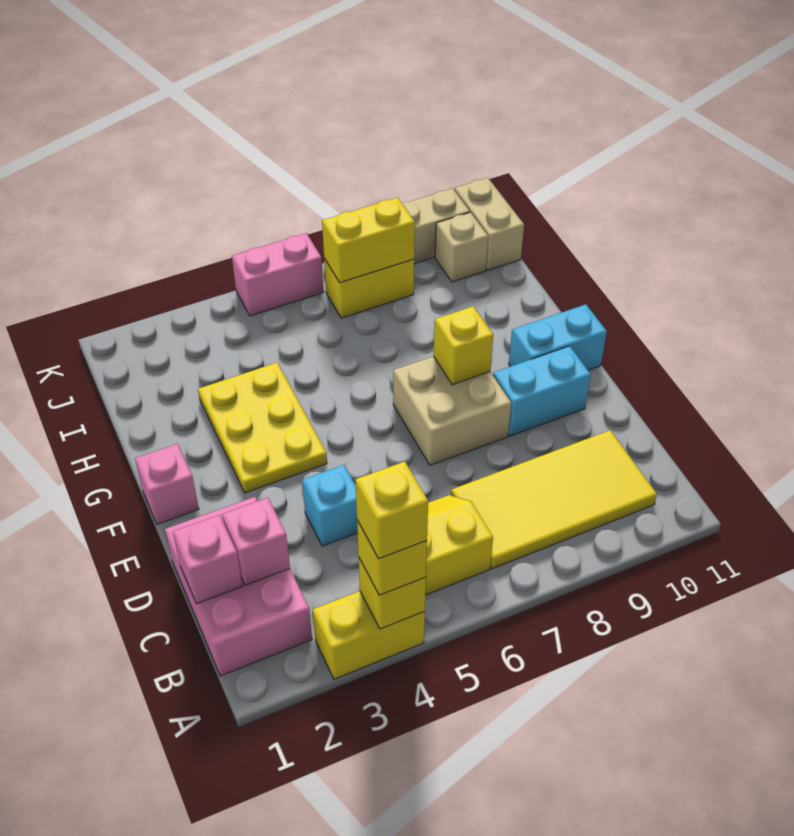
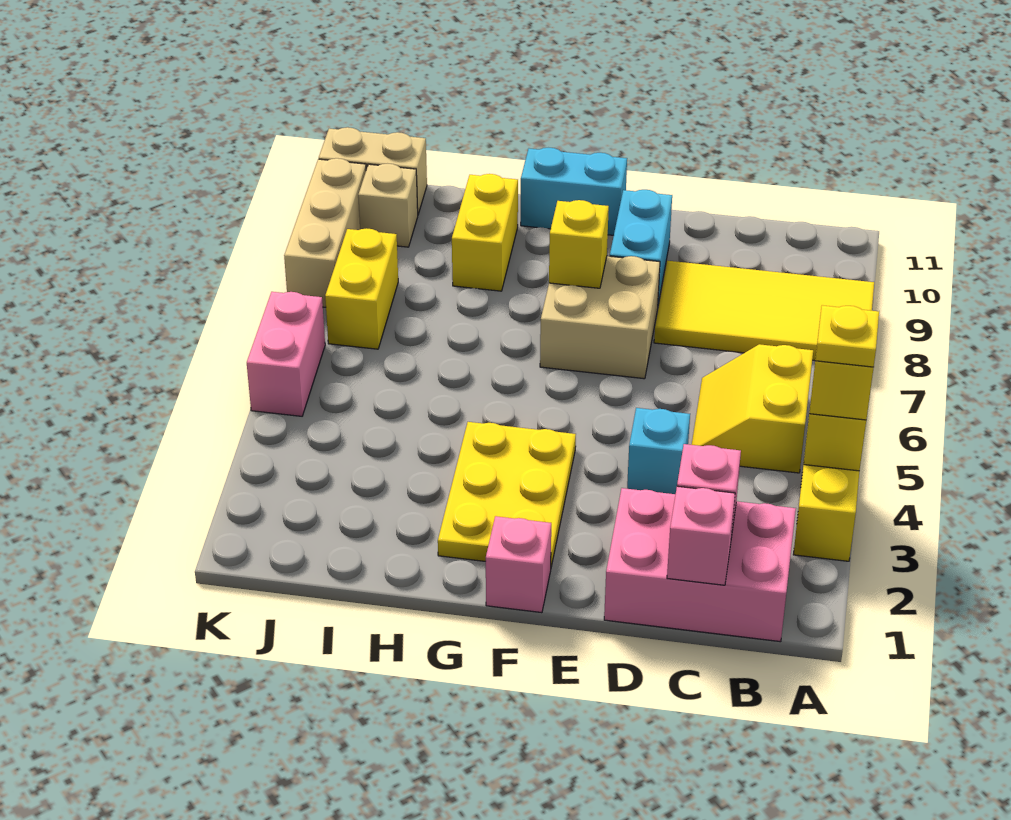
yellow 1x1 brick [355,461,428,559] -> yellow 1x1 plate [815,305,879,367]
yellow 2x4 tile [451,430,657,569] -> yellow 2x4 tile turned to [654,261,874,360]
yellow 2x3 plate [198,363,327,493] -> yellow 2x3 plate turned to [438,422,576,567]
cyan 1x2 brick [509,304,607,370] -> cyan 1x2 brick turned to [521,148,627,235]
yellow 1x2 brick [322,197,415,283] -> yellow 1x2 brick moved to [452,174,518,291]

